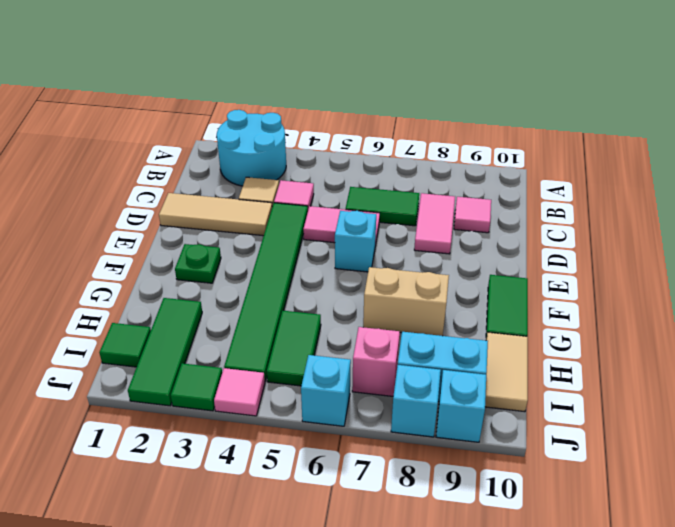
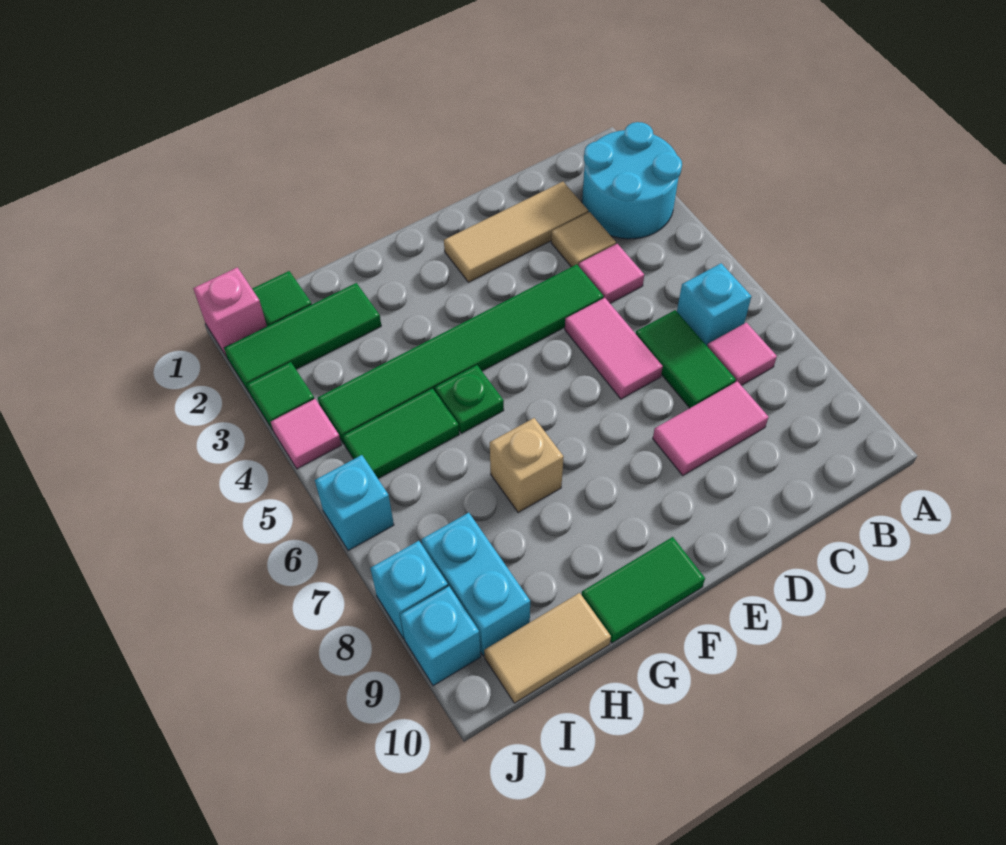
pink 1x1 tile [454,197,491,233] -> pink 1x1 tile moved to [707,323,777,385]
tan 1x3 tile [159,193,272,236] -> tan 1x3 tile turned to [444,182,588,282]
cyan 1x1 brick [335,211,376,272] -> cyan 1x1 brick moved to [677,263,751,346]
green 1x1 plate [175,244,221,283] -> green 1x1 plate moved to [435,365,504,433]
tan 1x2 brick [363,267,449,336] -> tan 1x1 brick [490,418,564,513]
pink 1x1 brick [352,327,400,396] -> pink 1x1 brick moved to [193,267,267,357]

